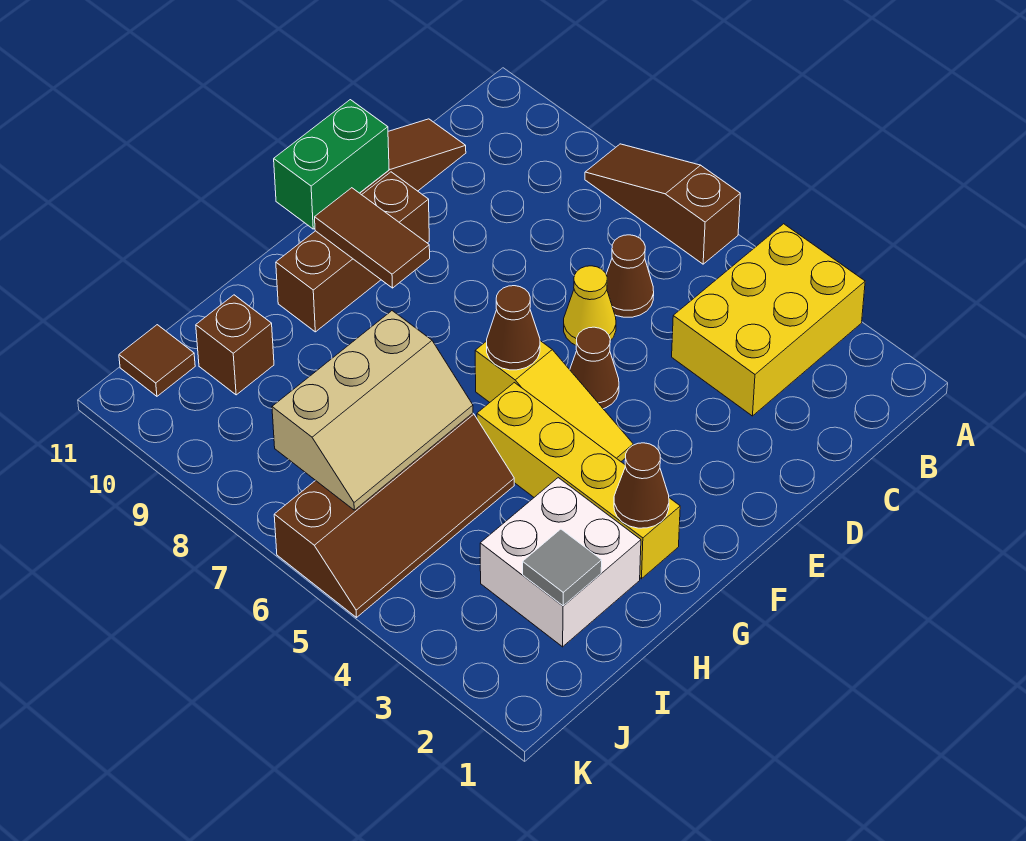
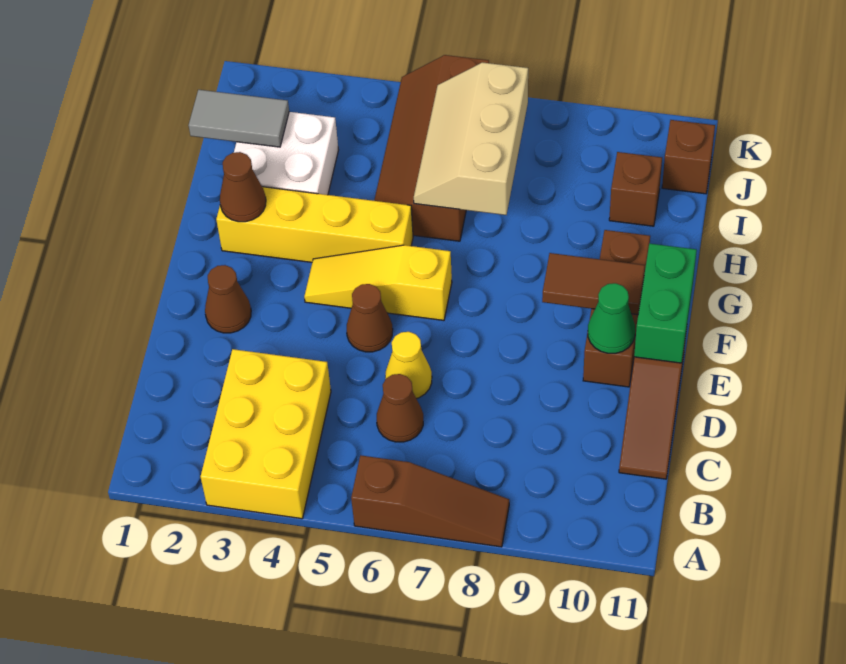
none -> green 1x1 cone [588,283,635,353]
brown 1x1 cone [487,286,540,370] -> brown 1x1 cone moved to [205,265,251,333]
grey 1x1 tile [523,529,602,606] -> grey 1x2 tile [189,90,289,147]
brown 1x1 tile [119,325,195,396] -> brown 1x1 brick [662,120,715,194]

